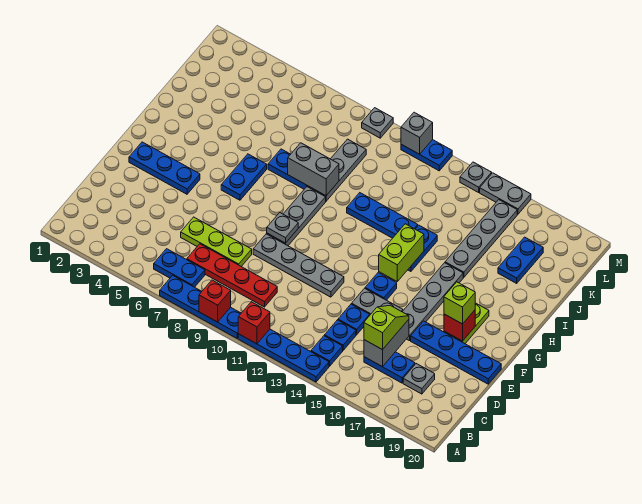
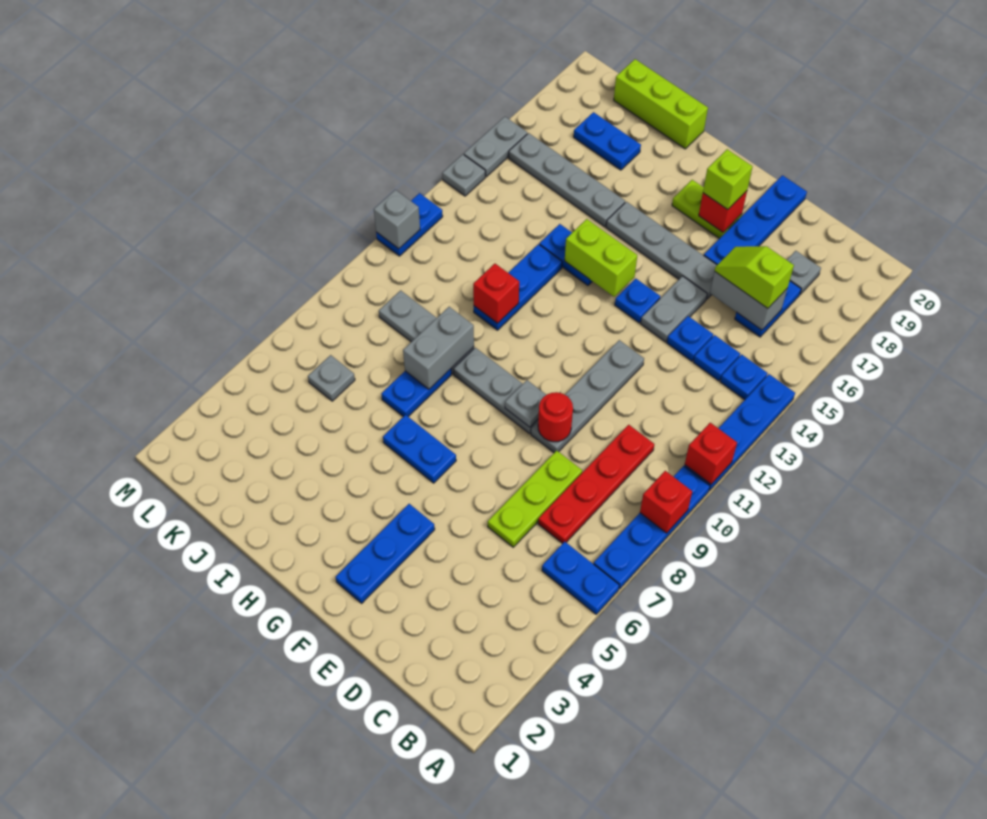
blue 1x2 plate [154,249,205,287] -> blue 1x2 plate turned to [542,542,619,614]
none -> red 1x1 round brick [538,392,573,442]
none -> red 1x1 brick [473,264,519,323]
none -> lime 1x3 brick [614,59,708,149]
grey 1x1 plate [362,108,393,138] -> grey 1x1 plate moved to [308,355,355,401]

